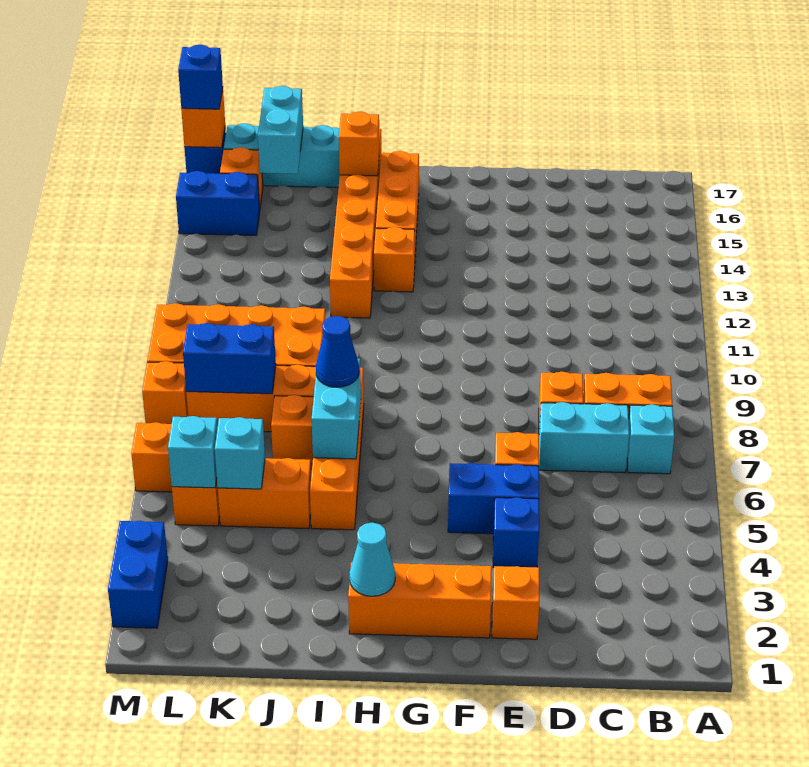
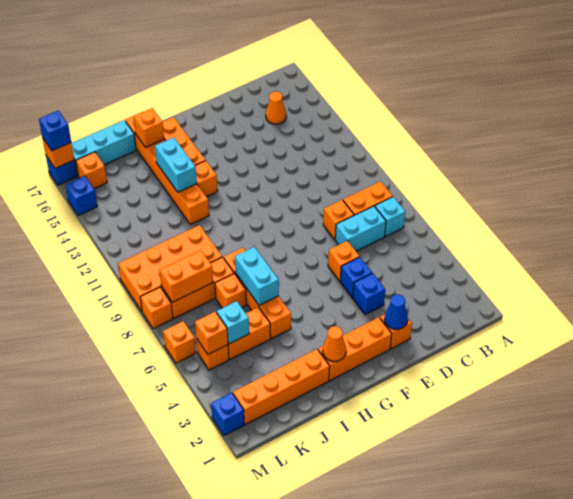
none -> orange 1x1 cone [266,91,286,124]
blue 1x2 brick [448,463,539,534] -> blue 1x1 brick [340,257,372,298]
cyan 1x1 cone [349,523,395,596] -> orange 1x1 cone [323,326,346,361]
none -> orange 1x4 brick [233,349,330,424]
blue 1x1 cone [316,316,359,387] -> blue 1x1 cone moved to [385,294,408,329]
blue 1x2 brick [183,323,276,394] -> orange 1x2 brick [160,250,213,302]
cyan 1x2 brick [258,86,303,174] -> cyan 1x2 brick moved to [155,137,197,192]
cyan 1x1 brick [168,416,217,488] -> orange 1x1 brick [195,312,228,354]
blue 1x2 brick [176,171,260,235] -> blue 1x1 brick [66,176,97,216]
blue 1x2 brick [108,521,168,628] -> blue 1x1 brick [211,393,245,436]

